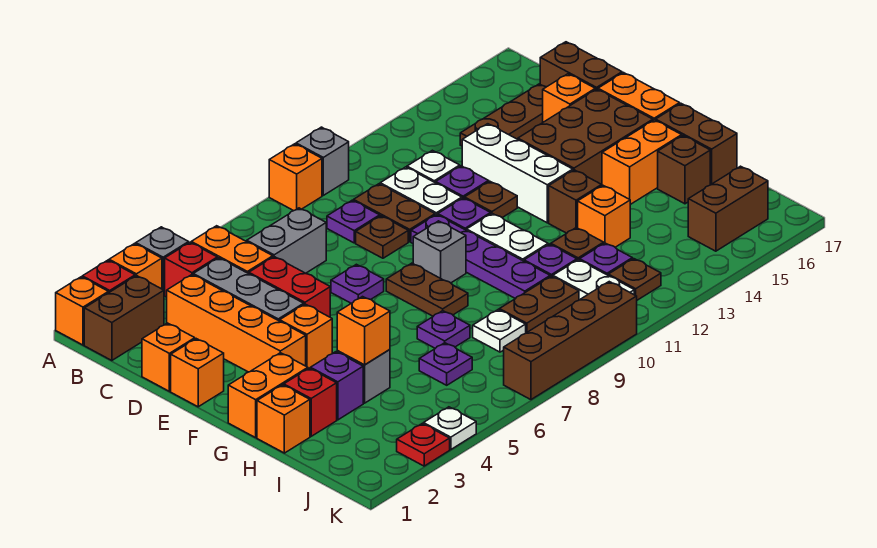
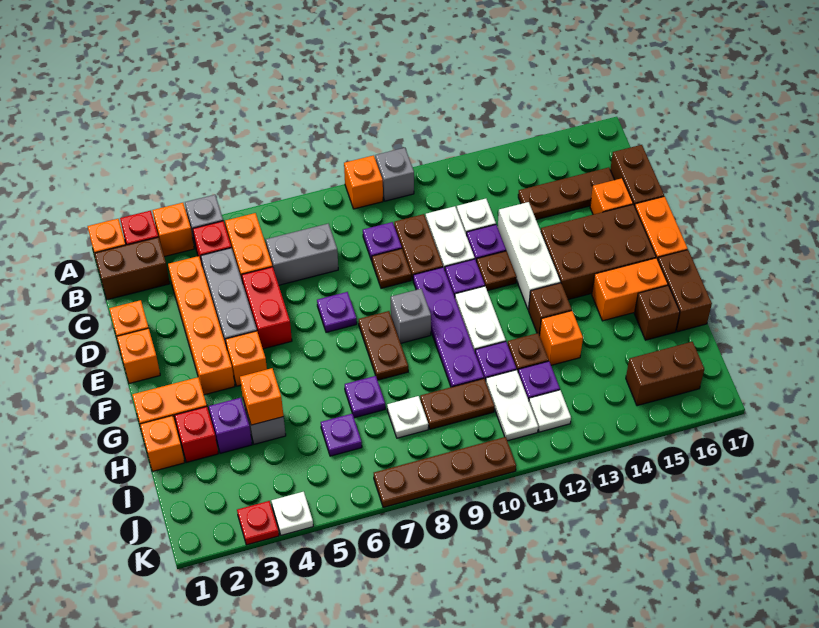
brown 1x1 plate [608,259,661,300] -> white 1x1 plate [529,390,571,432]
brown 1x4 brick [504,282,637,400] -> brown 1x4 plate [374,437,516,507]

